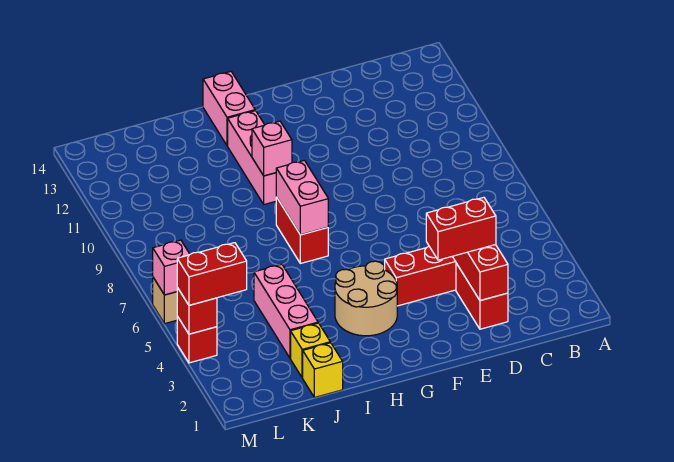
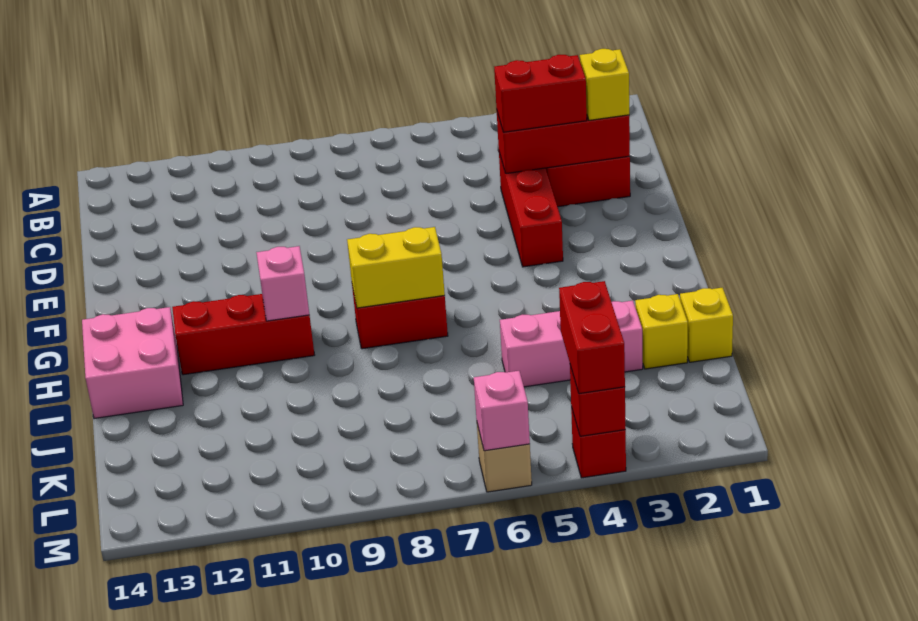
none -> yellow 1x1 brick [580,49,629,120]
red 1x2 brick [426,197,496,260] -> red 1x2 brick turned to [494,55,587,132]
tan 2x2 round brick [335,261,397,336] -> none
pink 1x2 brick [276,160,328,235] -> yellow 1x2 brick [347,227,445,308]
pink 1x3 brick [228,111,276,204] -> red 1x3 brick [172,294,314,375]
pink 1x2 brick [203,72,255,146] -> pink 2x2 brick [82,307,183,418]

